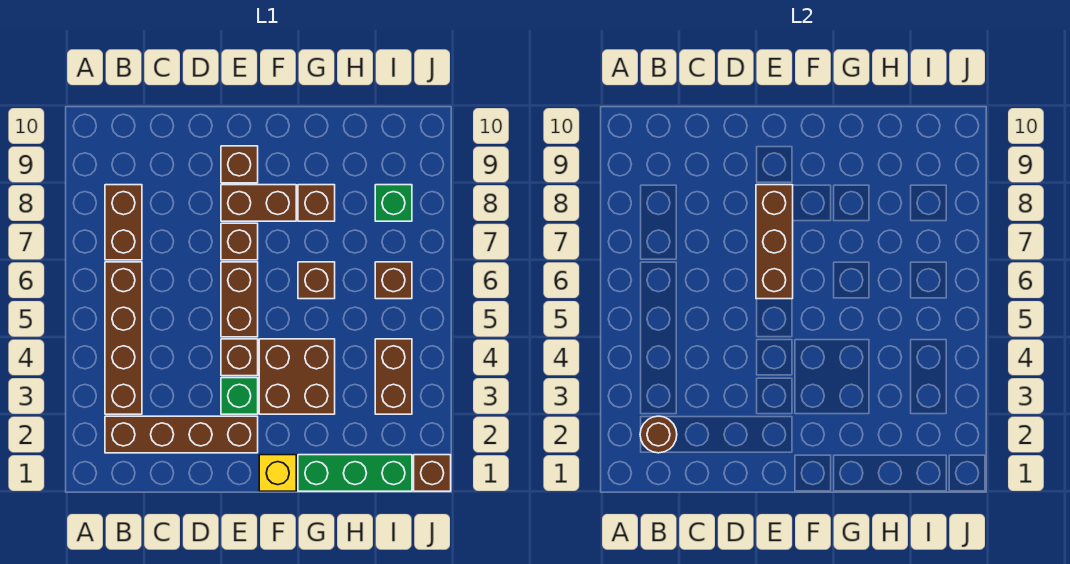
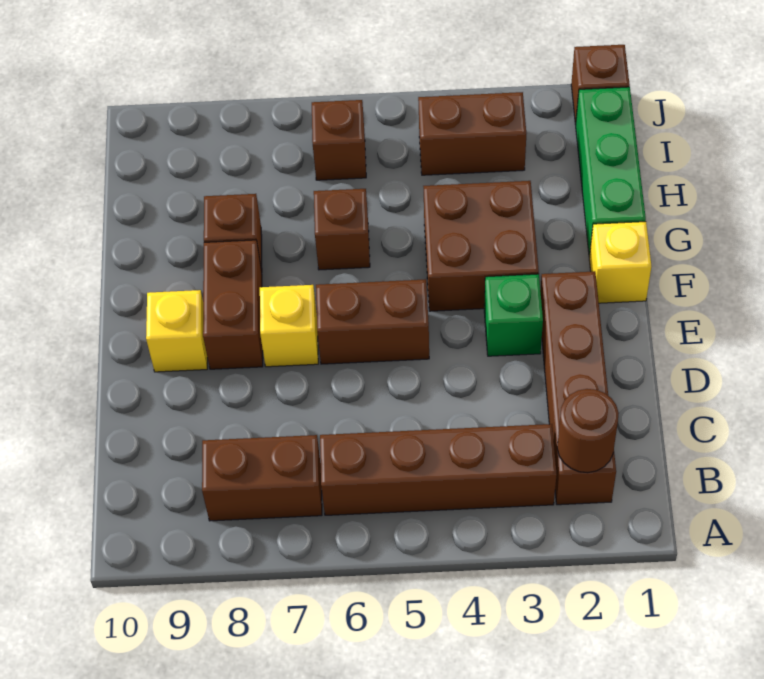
brown 1x1 brick [221,339,258,376] -> none
brown 1x3 brick [756,185,793,299] -> none
brown 1x1 brick [221,223,258,260] -> yellow 1x1 brick [260,285,318,367]
brown 1x1 brick [221,146,258,183] -> yellow 1x1 brick [146,290,207,372]
green 1x1 brick [375,185,412,221] -> none

